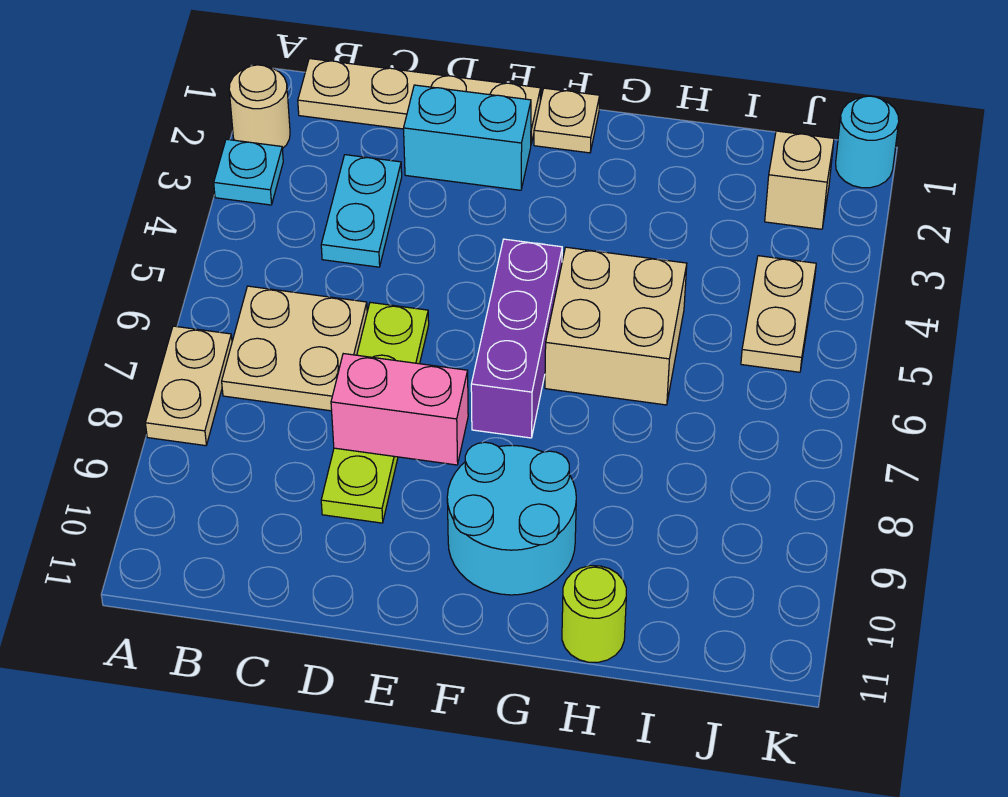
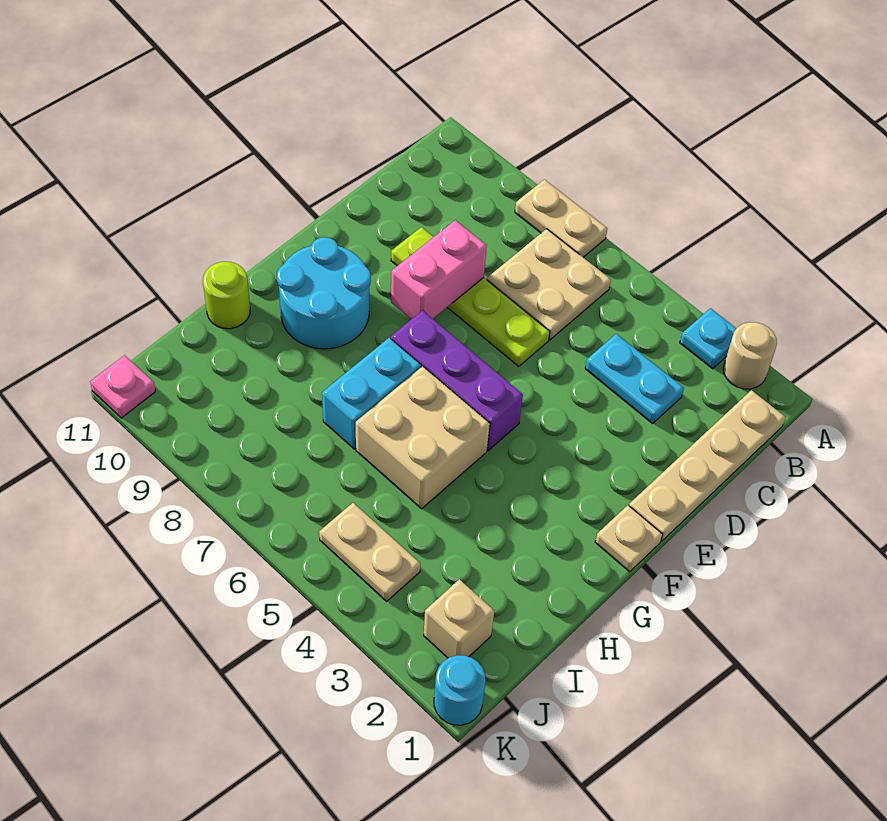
cyan 1x2 brick [404,85,531,190] -> cyan 1x2 brick moved to [322,338,421,449]
none -> pink 1x1 plate [90,355,155,418]

